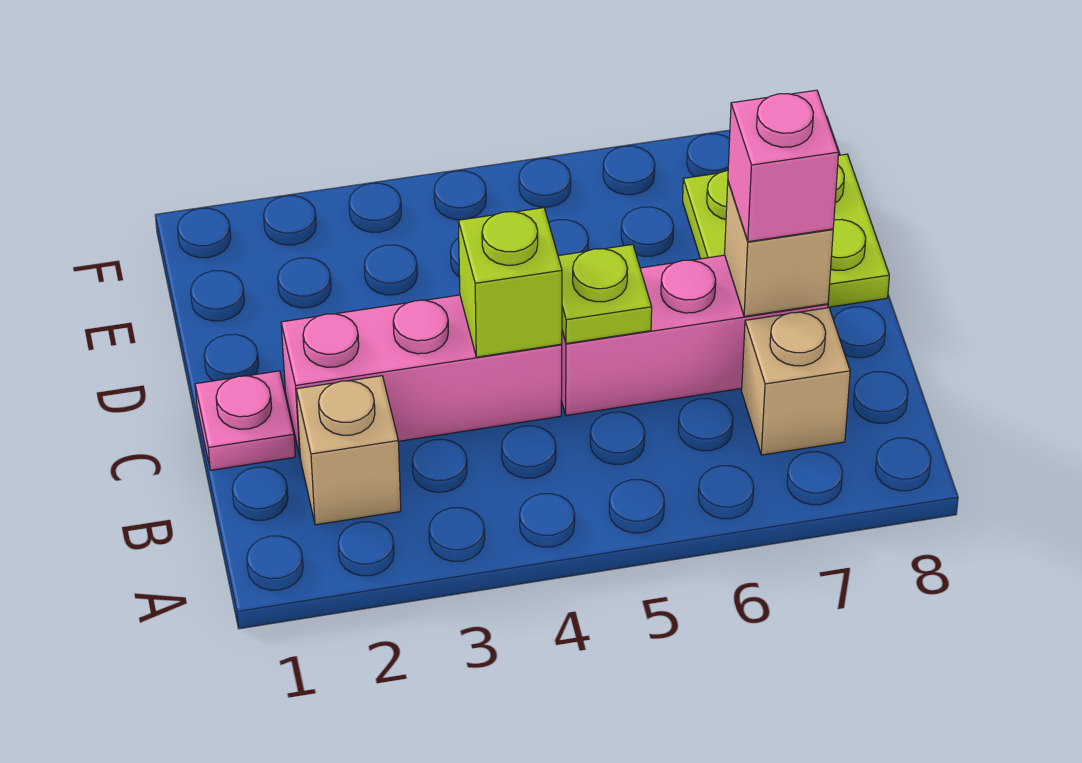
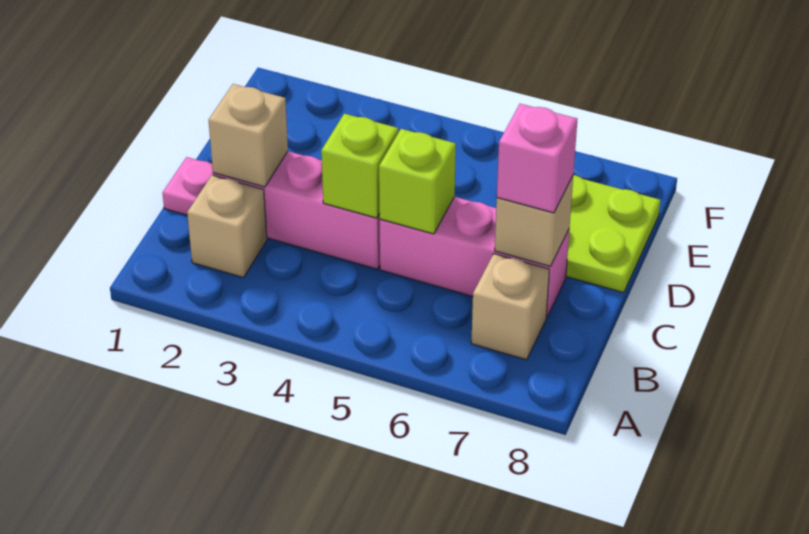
none -> tan 1x1 brick [209,84,288,187]
lime 1x1 plate [558,244,652,344] -> lime 1x1 brick [379,129,456,234]

